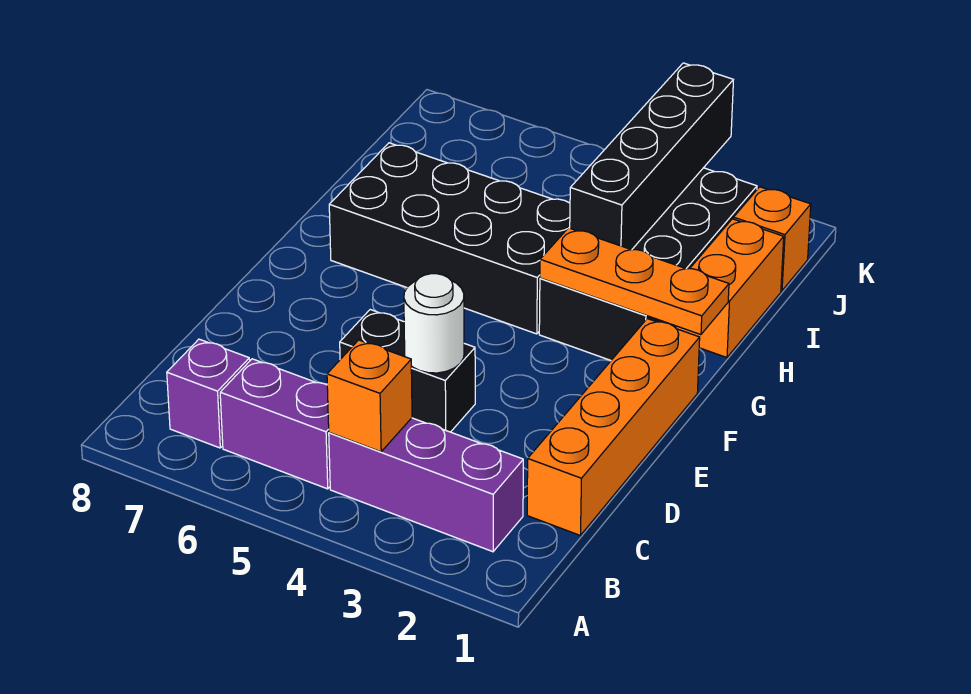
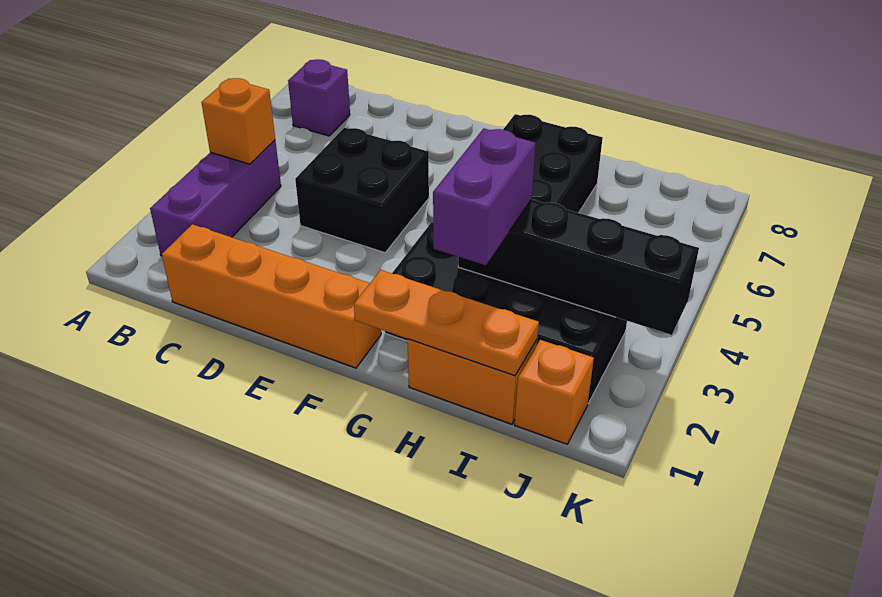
purple 1x2 brick [220,359,330,489] -> purple 1x2 brick moved to [433,129,536,265]
black 1x2 brick [340,310,475,432] -> black 2x2 brick [295,128,429,253]
white 1x1 round brick [404,274,464,373] -> none
orange 1x3 plate [540,228,729,335] -> orange 1x3 plate turned to [354,270,539,376]

